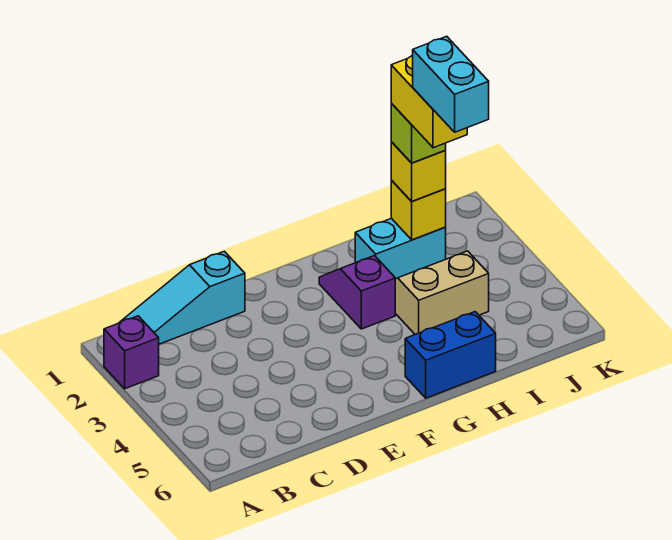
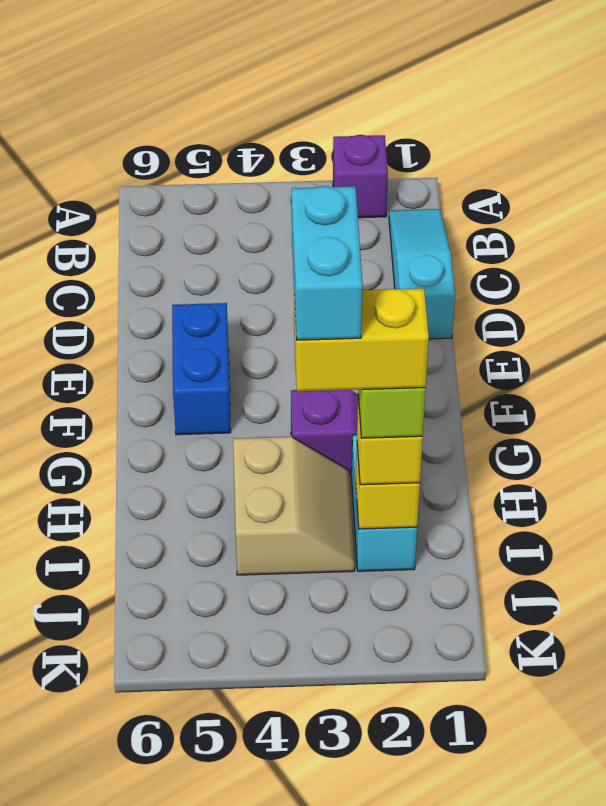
blue 1x2 brick [405,312,496,398] -> blue 1x2 brick moved to [172,303,231,435]
cyan 1x2 brick [413,36,489,132] -> cyan 1x2 brick turned to [292,186,363,340]

